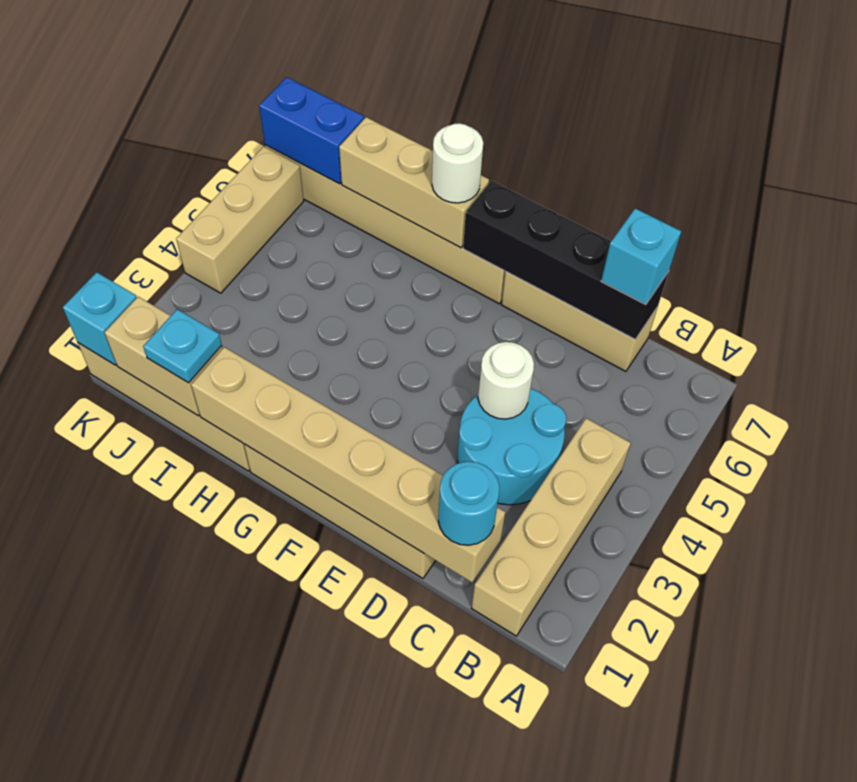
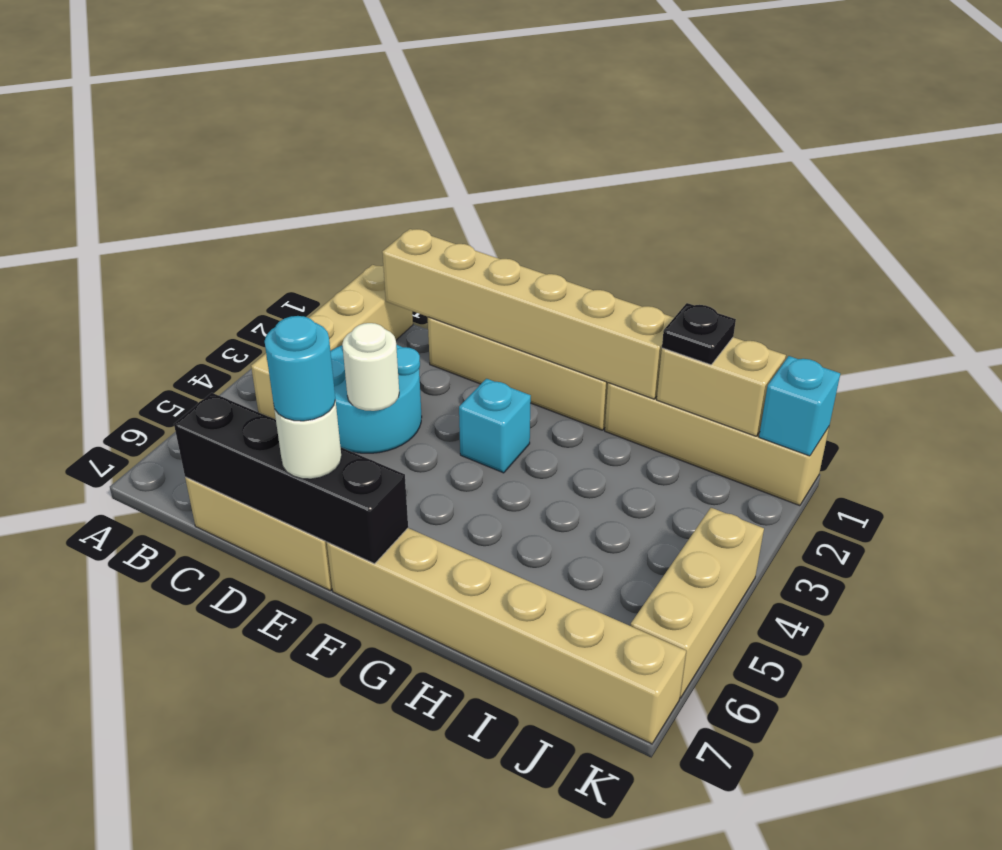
cyan 1x1 round brick [438,461,500,545] -> cyan 1x1 round brick moved to [265,316,335,421]
cyan 1x1 brick [601,208,681,304] -> cyan 1x1 brick moved to [459,379,531,473]
tan 1x3 brick [339,117,489,248] -> none
white 1x1 round brick [432,123,483,203] -> white 1x1 round brick moved to [274,400,341,479]
cyan 1x1 plate [143,309,222,383] -> black 1x1 plate [662,303,736,365]
blue 1x2 brick [259,77,364,184] -> none

